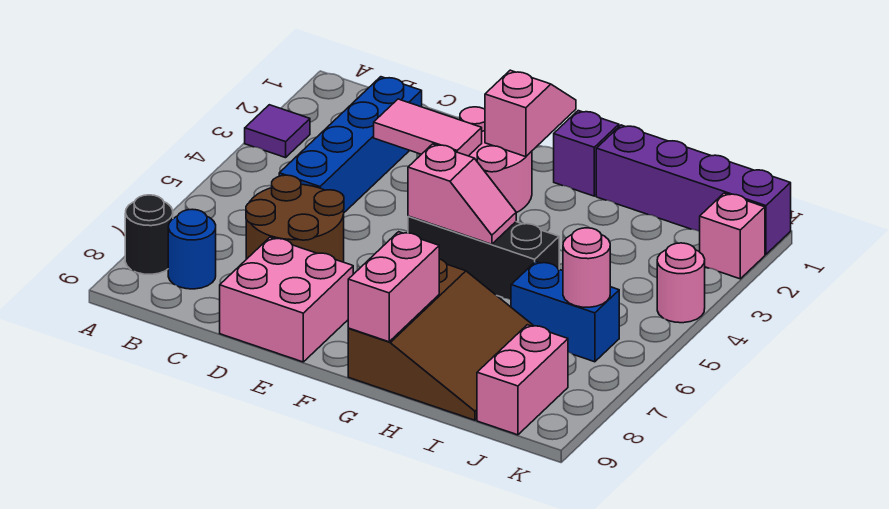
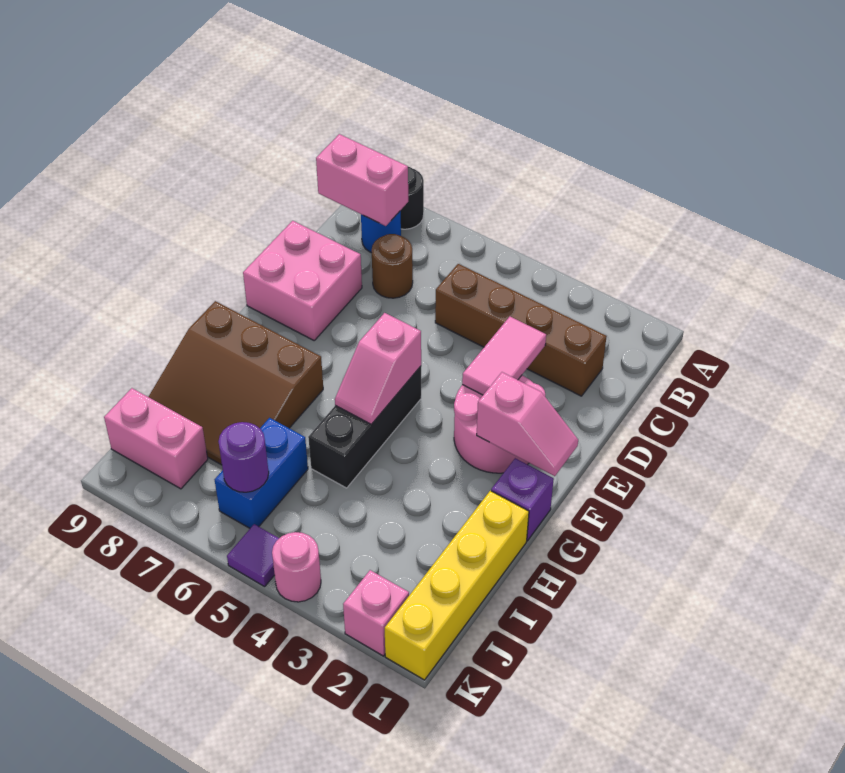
purple 1x1 tile [245,105,310,158] -> purple 1x1 tile moved to [227,524,279,587]
blue 1x4 brick [279,77,422,212] -> brown 1x4 brick [435,264,607,396]
brown 2x2 round brick [246,175,344,262] -> brown 1x1 round brick [372,234,413,298]
pink 1x2 brick [348,232,439,342] -> pink 1x2 brick moved to [316,134,408,226]
purple 1x4 brick [596,125,791,254] -> yellow 1x4 brick [385,491,529,680]
pink 1x1 round brick [563,228,610,307] -> purple 1x1 round brick [218,422,269,492]

